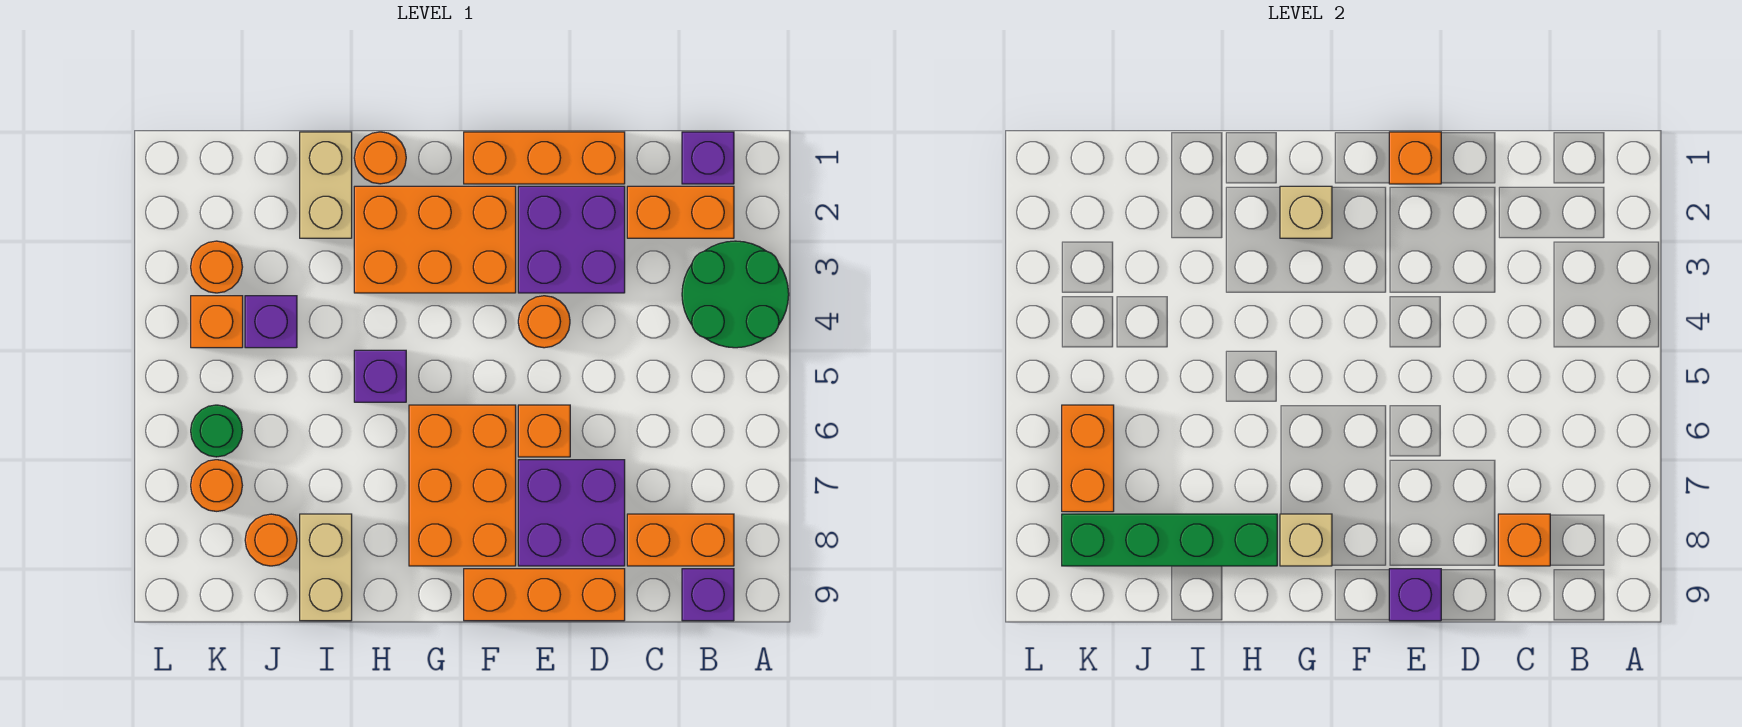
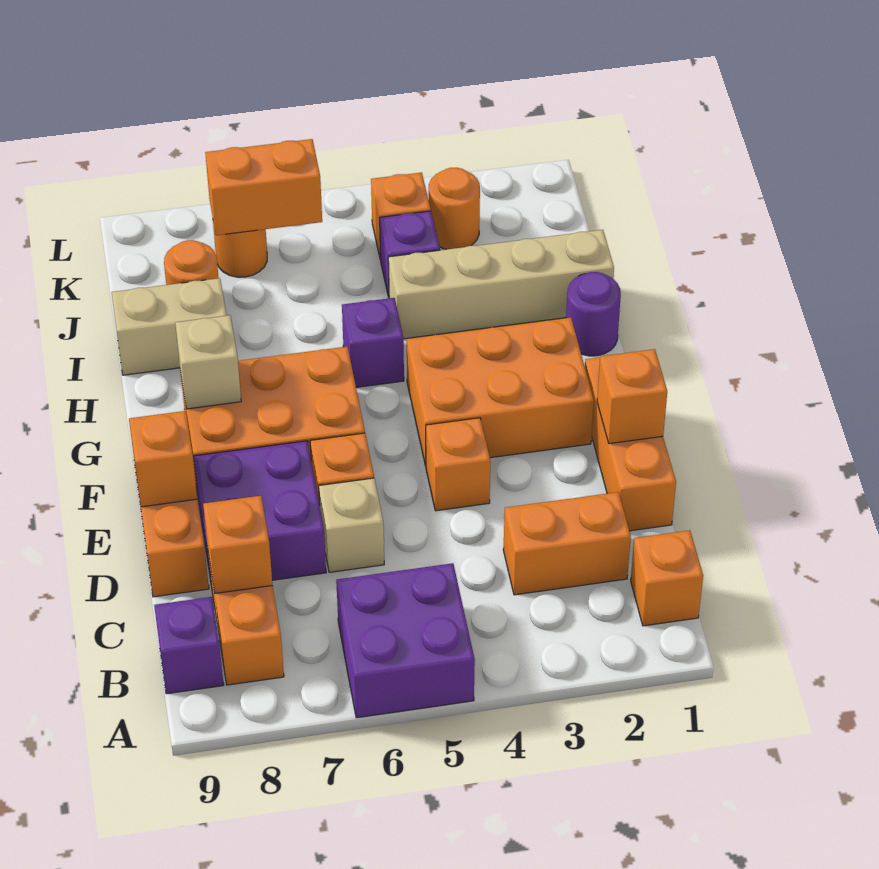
green 2x2 round brick [682,241,789,348] -> none
purple 1x1 brick [682,132,734,184] -> orange 1x1 brick [631,530,703,626]
orange 1x2 brick [627,186,734,238] -> orange 1x2 brick turned to [503,492,631,595]
purple 2x2 brick [518,186,625,293] -> purple 2x2 brick moved to [336,563,475,718]
orange 1x1 round brick [518,296,570,348] -> orange 1x1 brick [426,418,490,511]
purple 1x1 brick [1389,569,1441,621] -> orange 1x1 brick [129,411,197,507]
orange 2x3 brick [354,186,516,293] -> orange 2x3 brick turned to [407,318,594,466]
tan 1x1 brick [1280,186,1332,238] -> tan 1x1 brick moved to [319,478,384,572]
orange 1x1 round brick [354,132,406,184] -> purple 1x1 round brick [566,272,621,356]
green 1x4 brick [1062,514,1277,566] -> none
tan 1x2 brick [300,132,352,238] -> tan 1x4 brick [388,230,614,339]
green 1x1 round brick [191,405,242,457] -> none

